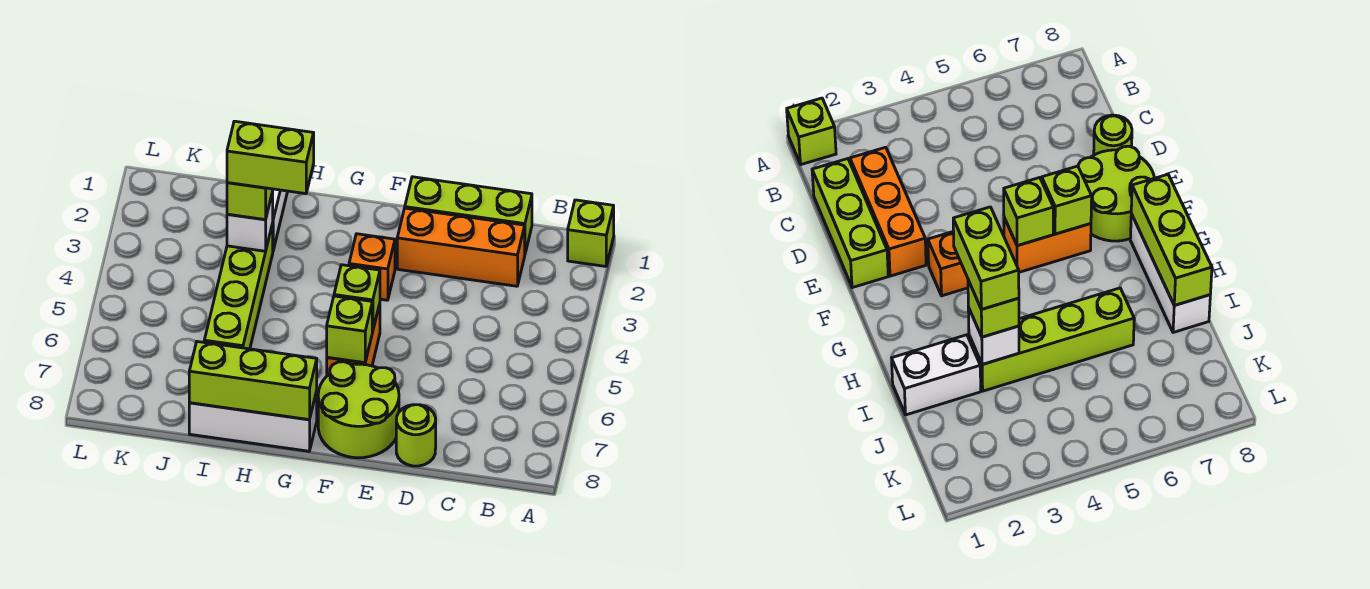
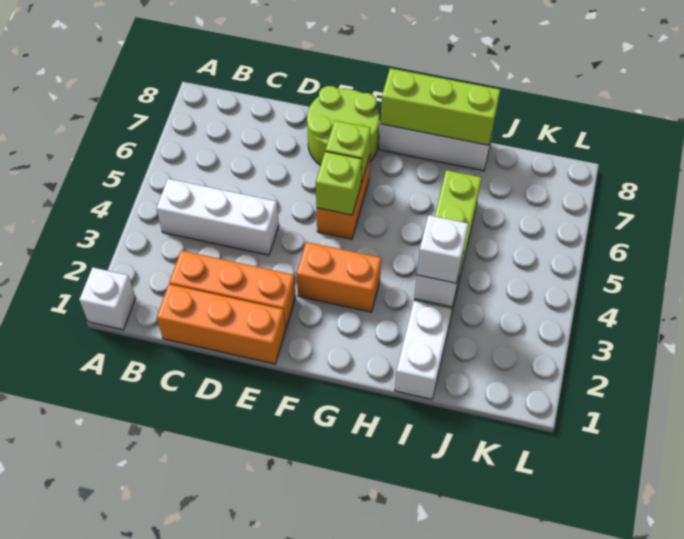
lime 1x1 brick [568,200,614,266] -> white 1x1 brick [79,267,136,330]
none -> white 1x3 brick [156,179,279,255]
lime 1x3 brick [405,177,532,253] -> orange 1x3 brick [157,284,285,364]
lime 1x1 round brick [396,405,436,466] -> none
orange 1x1 brick [349,234,395,300] -> orange 1x2 brick [297,242,381,312]
lime 1x2 brick [227,121,314,194] -> none
lime 1x1 brick [227,183,273,220] -> white 1x1 brick [417,215,468,283]

